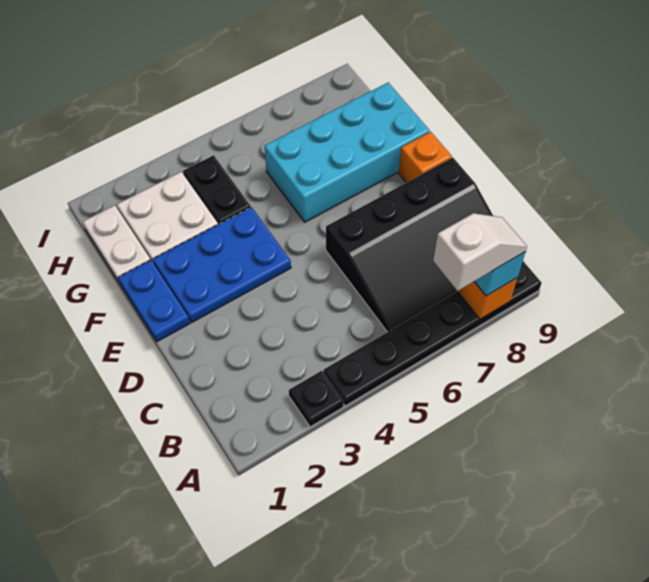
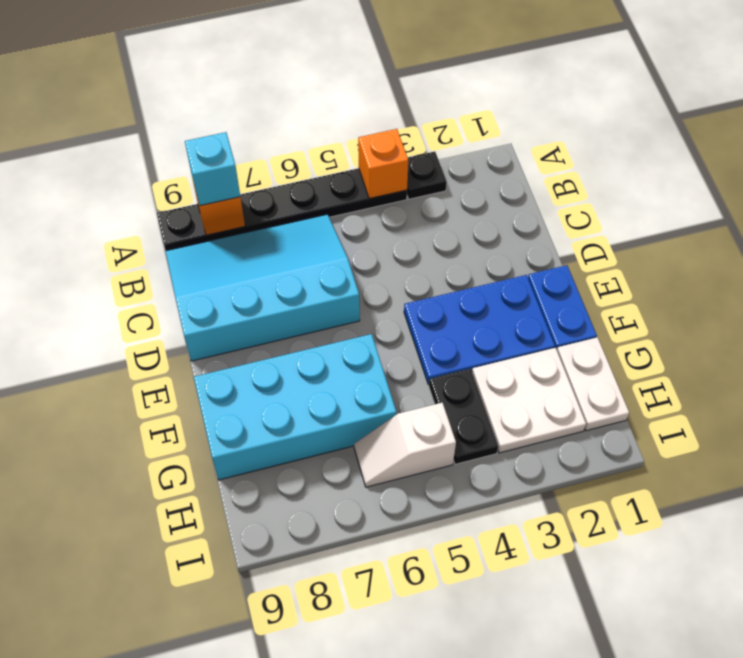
white 1x2 slope [433,213,527,291] -> white 1x2 slope moved to [354,403,456,487]
black 3x4 slope [326,158,493,332] -> cyan 3x4 slope [166,214,360,361]
orange 1x1 brick [399,132,452,183] -> orange 1x1 brick moved to [358,129,408,199]

